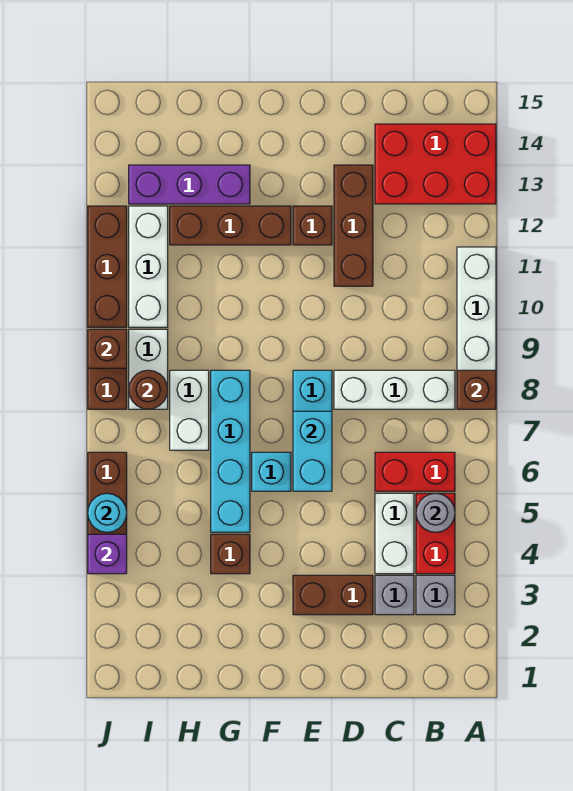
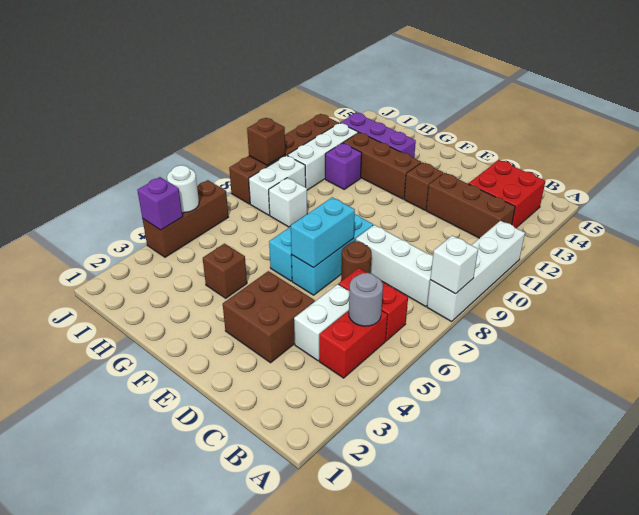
brown 1x1 brick [457,370,496,409] -> white 1x1 brick [430,235,478,294]
red 2x3 brick [375,124,496,204] -> red 2x2 brick [469,160,545,228]
grey 1x1 brick [416,575,455,615] -> none
grey 1x1 brick [375,575,414,615] -> none
brown 1x2 brick [293,575,373,615] -> brown 2x2 brick [223,271,315,363]
brown 1x3 brick [334,165,373,286] -> brown 1x3 brick turned to [426,173,515,238]
cyan 1x4 brick [211,370,250,532] -> none
white 1x2 brick [170,370,209,450] -> white 1x1 brick [269,178,307,227]
none -> purple 1x1 brick [325,143,362,189]
brown 1x1 round brick [129,370,168,409] -> brown 1x1 round brick moved to [341,241,371,281]
cyan 1x1 round brick [88,493,127,532] -> white 1x1 round brick [167,165,199,213]

